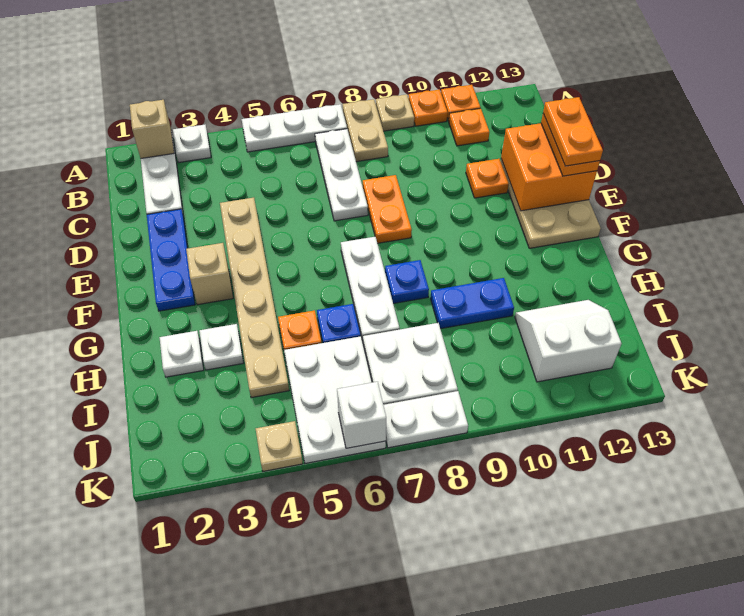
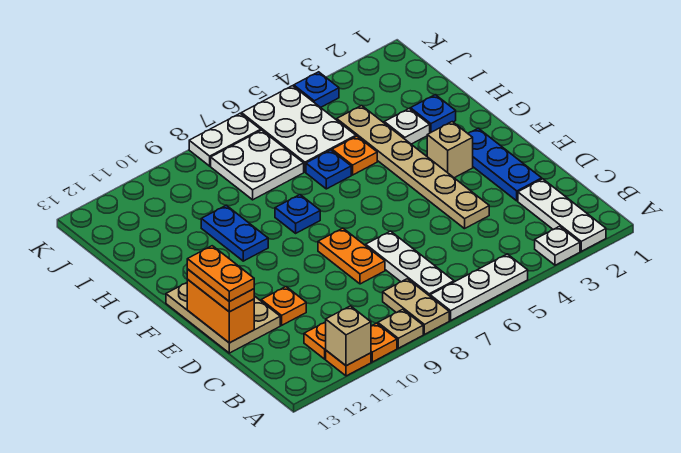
tan 1x1 brick [130,100,174,158] -> tan 1x1 brick moved to [326,306,371,366]
orange 2x2 brick [501,123,597,211] -> orange 1x2 brick [187,279,254,343]
white 1x3 plate [341,237,400,342] -> none
white 1x1 plate [159,331,204,377] -> blue 1x1 plate [410,95,456,133]
blue 1x2 plate [430,278,514,329] -> blue 1x2 plate turned to [201,205,268,261]
white 2x2 slope [515,300,622,382] -> none
tan 1x1 plate [256,421,303,471] -> blue 1x1 plate [294,72,339,108]
white 1x1 brick [337,382,386,448] -> none

